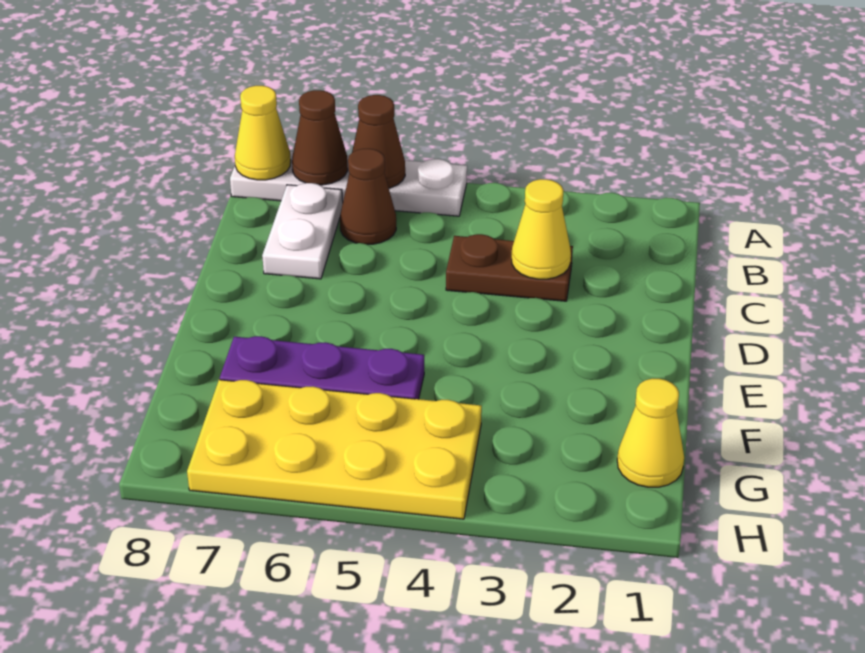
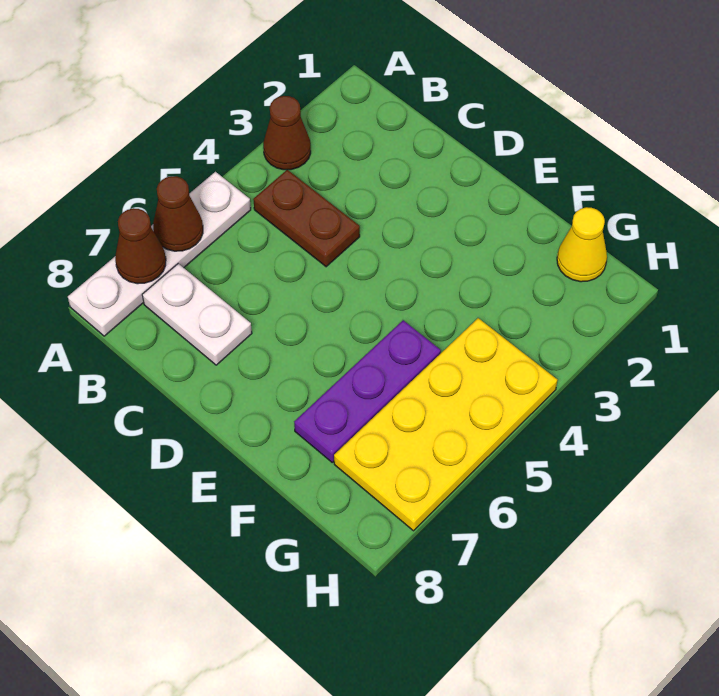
yellow 1x1 cone [235,86,291,180] -> none
brown 1x1 cone [340,149,396,244] -> brown 1x1 cone moved to [263,96,311,170]
brown 1x2 plate [446,234,573,301] -> brown 1x2 plate turned to [253,170,360,267]
yellow 1x1 cone [512,179,571,279] -> none

